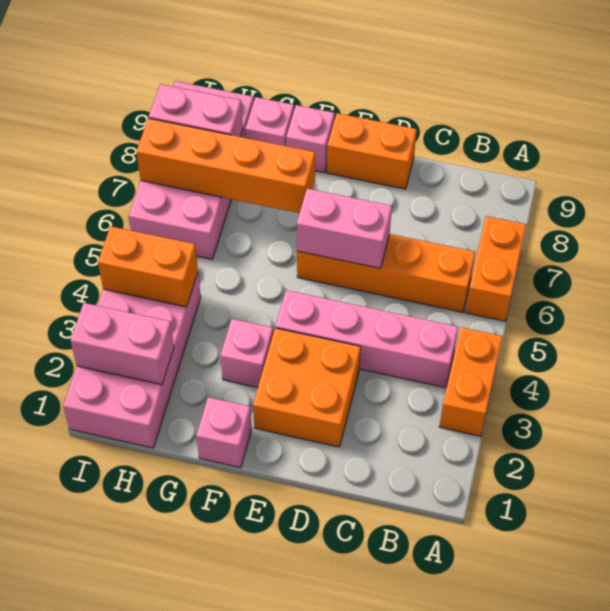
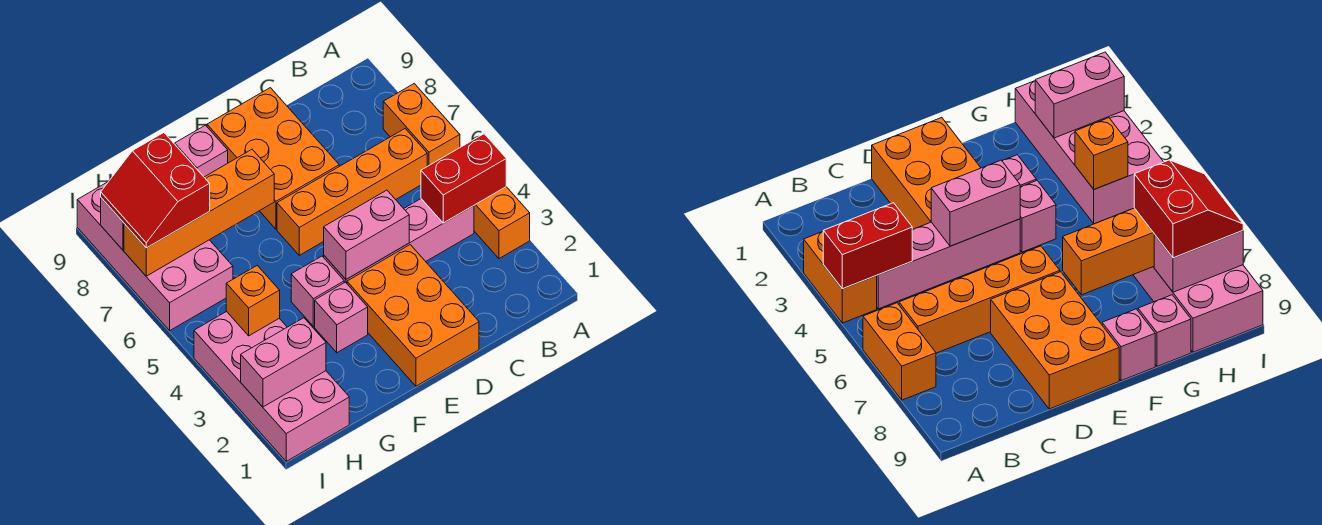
none -> red 1x2 brick [421,134,506,223]
orange 2x2 brick [253,328,361,447] -> orange 2x3 brick [347,245,479,386]
pink 1x2 brick [297,189,392,268] -> pink 1x2 brick moved to [324,190,409,279]
orange 1x2 brick [327,113,417,189] -> orange 2x3 brick [207,88,339,229]
pink 1x1 brick [196,397,252,468] -> pink 1x1 brick moved to [291,256,344,327]
orange 1x2 brick [98,226,198,307] -> orange 1x1 brick [226,266,280,336]
none -> red 2x2 slope [101,133,210,248]

